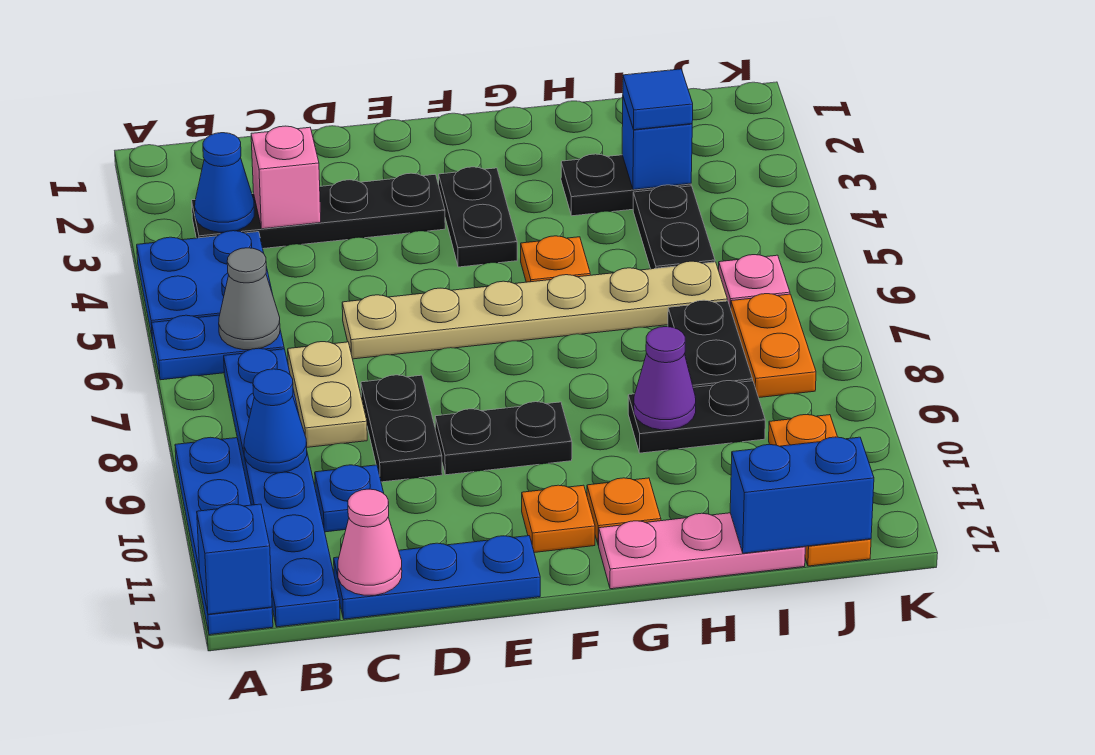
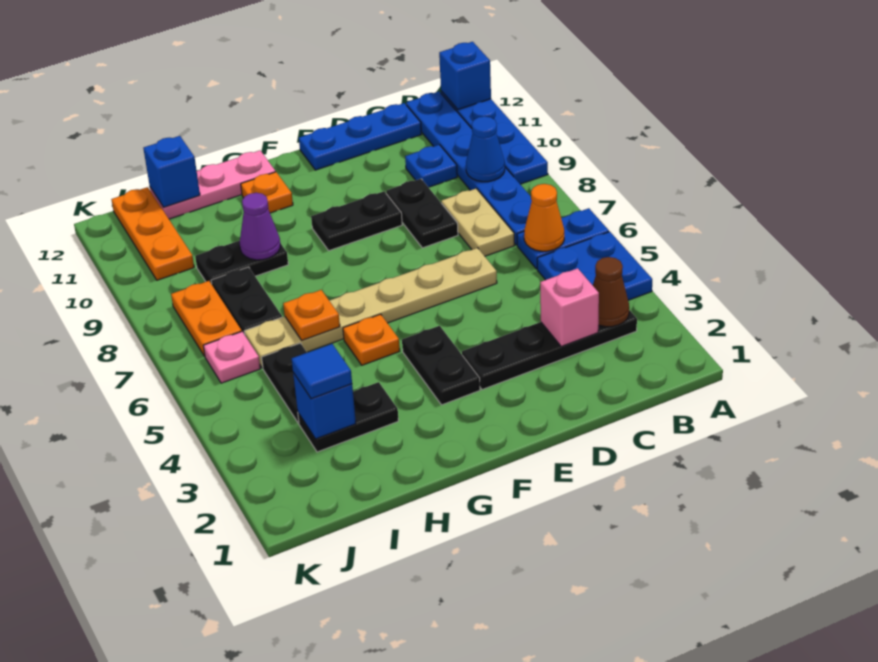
blue 1x1 cone [195,133,254,232] -> brown 1x1 cone [593,257,629,327]
grey 1x1 cone [219,248,280,350] -> orange 1x1 cone [524,184,564,251]
pink 1x1 cone [338,489,402,595] -> none
orange 1x1 plate [522,485,595,553] -> orange 1x1 plate moved to [283,290,340,340]
blue 1x2 brick [730,437,874,553] -> blue 1x1 brick [143,136,200,207]

